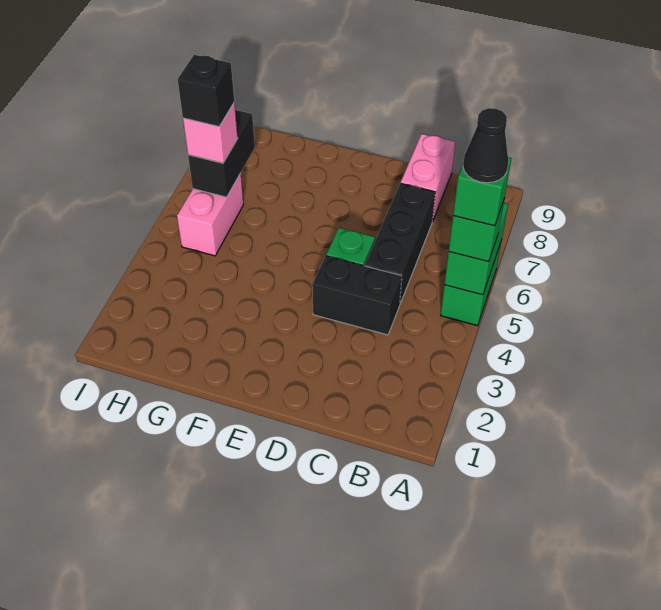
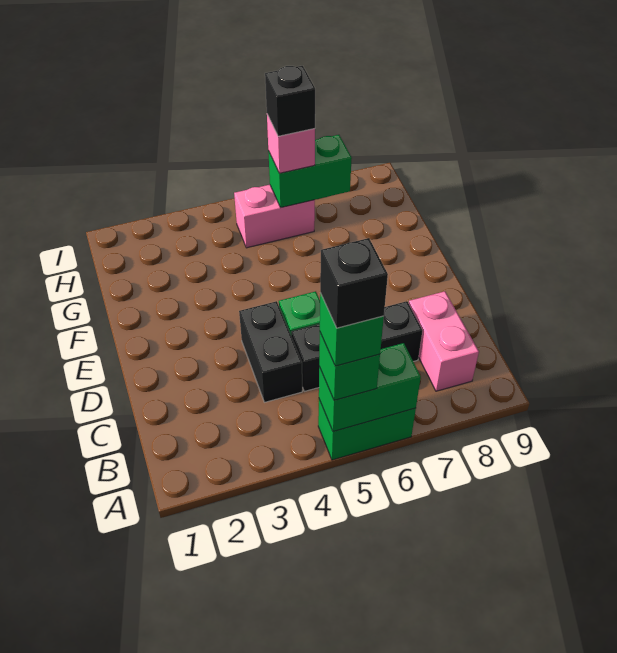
black 1x1 cone [463,108,508,183] -> black 1x1 brick [320,238,388,328]
pink 1x2 brick [401,134,455,222] -> pink 1x2 brick turned to [409,291,479,391]
black 1x2 brick [188,109,255,197] -> green 1x2 brick [268,135,352,208]

